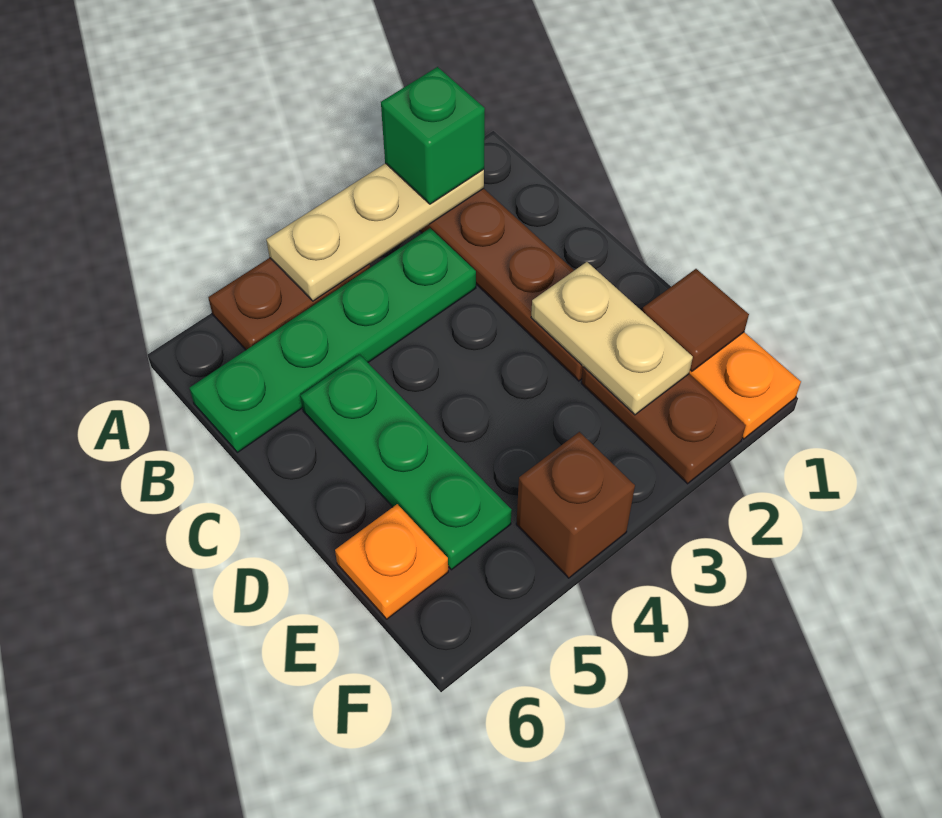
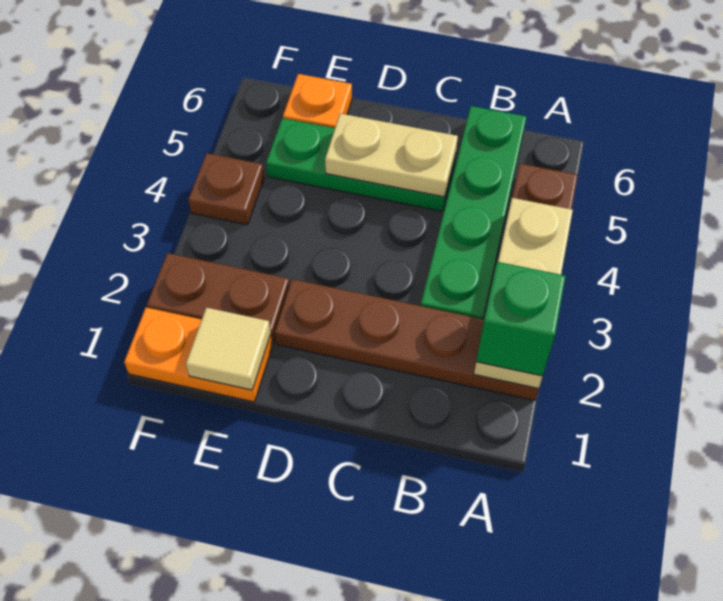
tan 1x2 plate [531,262,693,415] -> tan 1x2 plate moved to [325,114,458,197]
brown 1x1 tile [642,269,749,371] -> tan 1x1 tile [186,308,271,390]
brown 1x1 brick [516,432,635,578] -> brown 1x1 plate [188,153,264,225]

